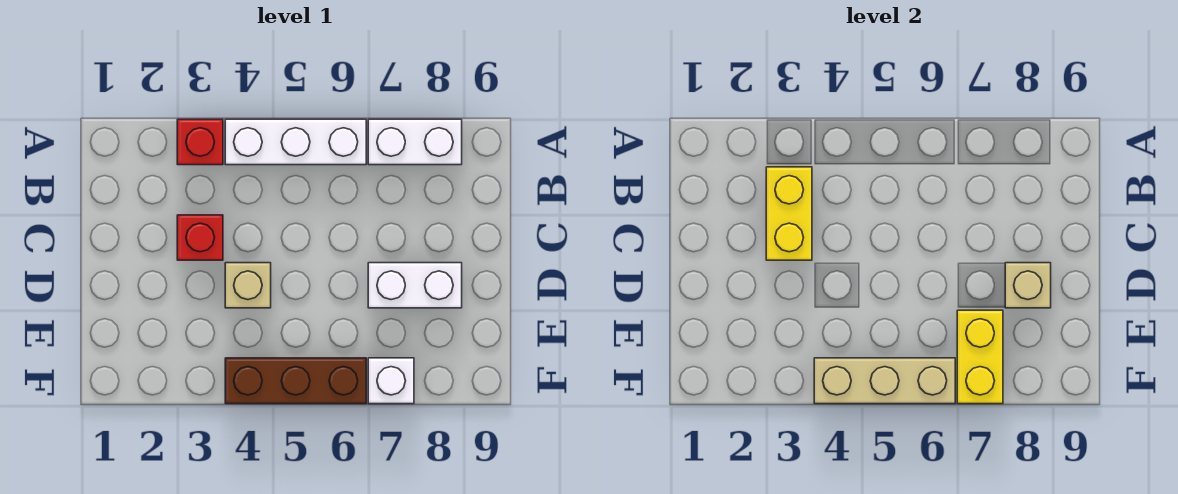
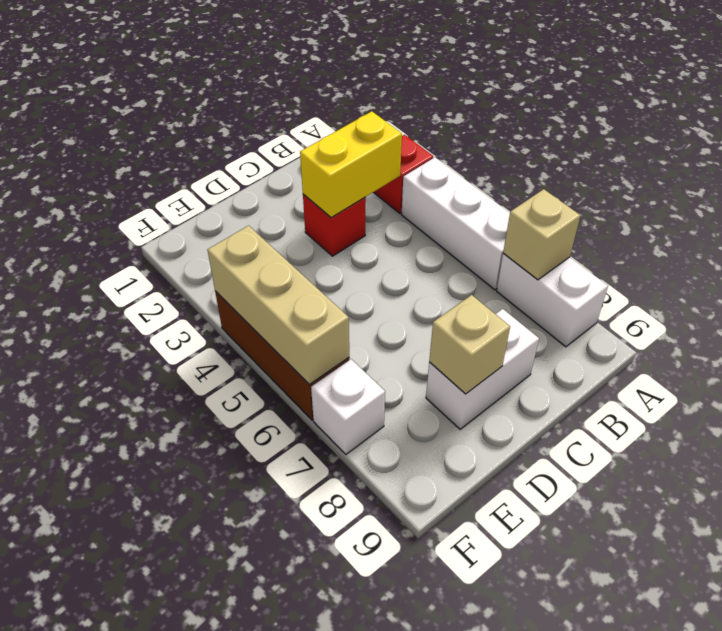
tan 1x1 brick [225,263,271,308] -> tan 1x1 brick moved to [503,189,580,280]
white 1x2 brick [368,263,462,308] -> white 1x2 brick turned to [426,309,539,429]
yellow 1x2 brick [957,310,1003,404] -> none

